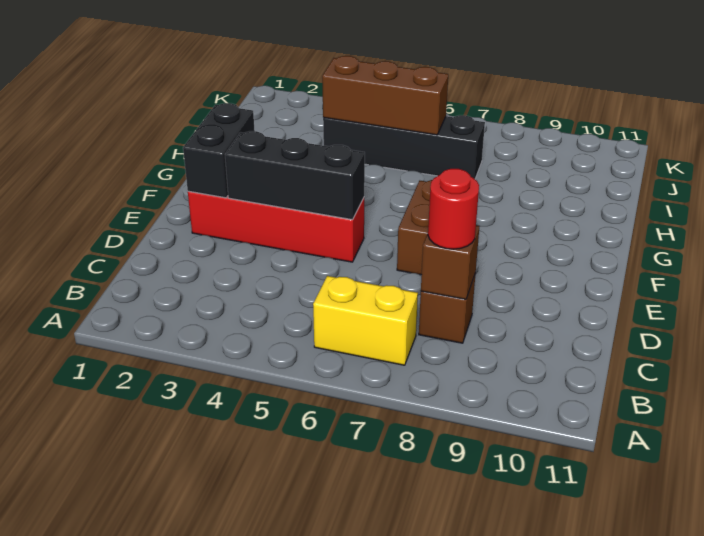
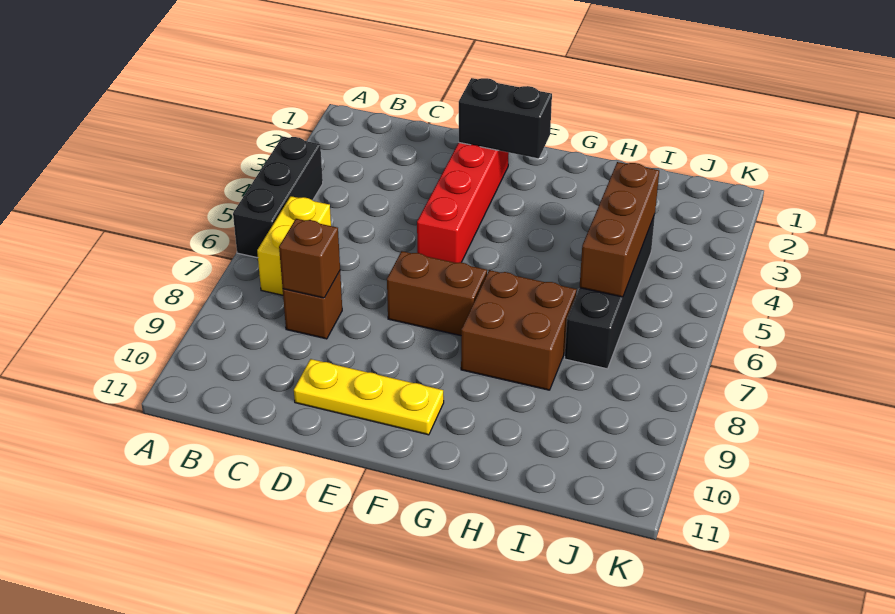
red 1x1 round brick [428,169,479,249] -> none
none -> yellow 1x3 plate [294,359,444,435]
black 1x3 brick [225,131,365,220] -> black 1x3 brick moved to [233,136,323,258]
none -> brown 2x2 brick [461,270,577,390]

